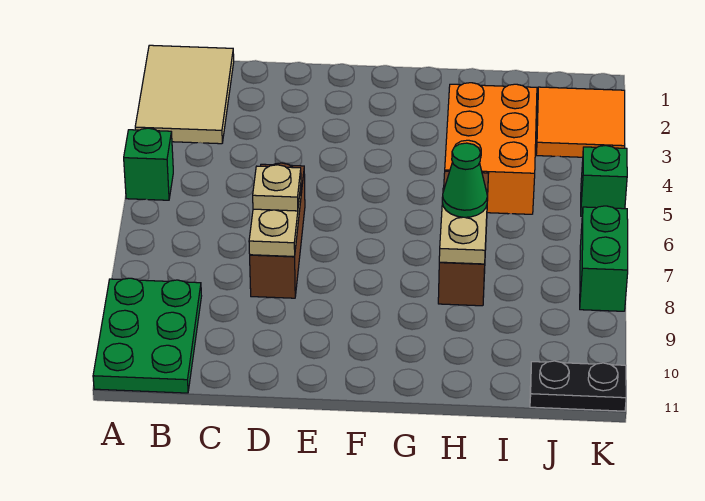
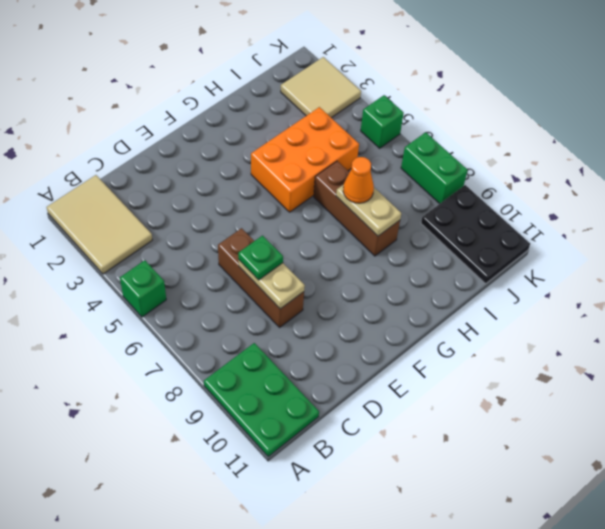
tan 1x1 plate [253,165,301,211] -> green 1x1 plate [238,236,283,280]
orange 2x3 brick [445,83,537,214] -> orange 2x3 brick turned to [251,107,359,212]
green 1x1 cone [442,143,487,217] -> orange 1x1 cone [343,157,374,203]
orange 2x2 tile [536,87,625,157] -> tan 2x2 tile [281,57,361,118]
black 1x2 plate [530,361,626,411] -> black 2x3 plate [421,185,530,284]

